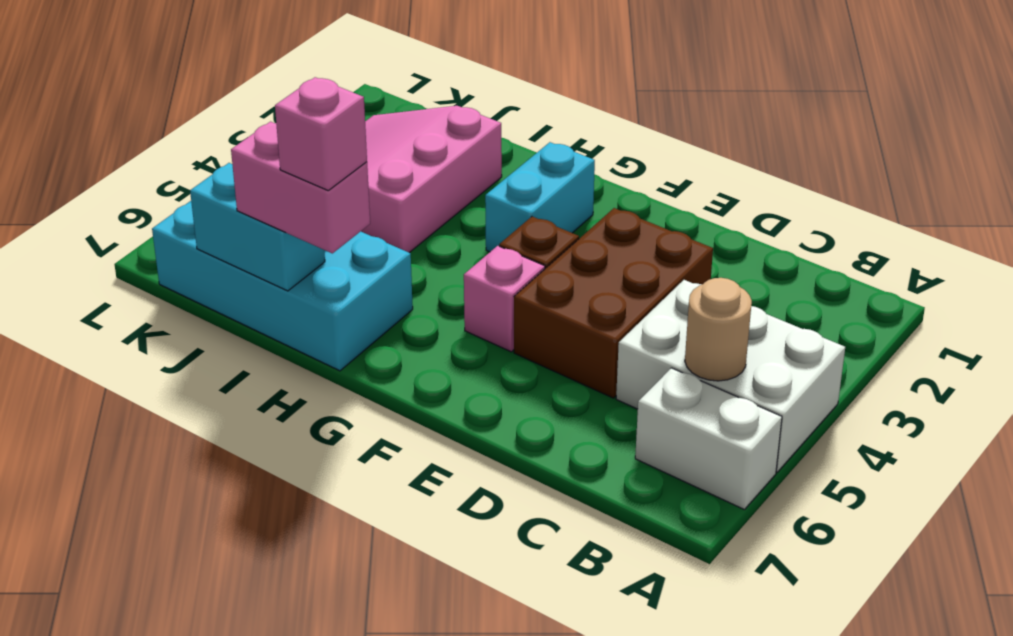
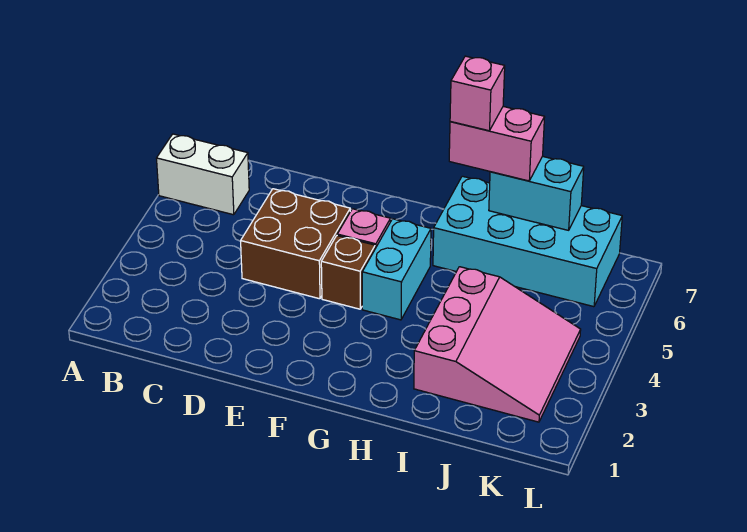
white 2x3 brick [616,280,845,472] -> none
tan 1x1 round brick [685,278,752,381] -> none
brown 2x3 brick [514,208,713,398] -> brown 2x2 brick [241,189,350,299]
cyan 1x2 brick [485,142,595,252] -> cyan 1x2 brick moved to [362,219,431,320]

